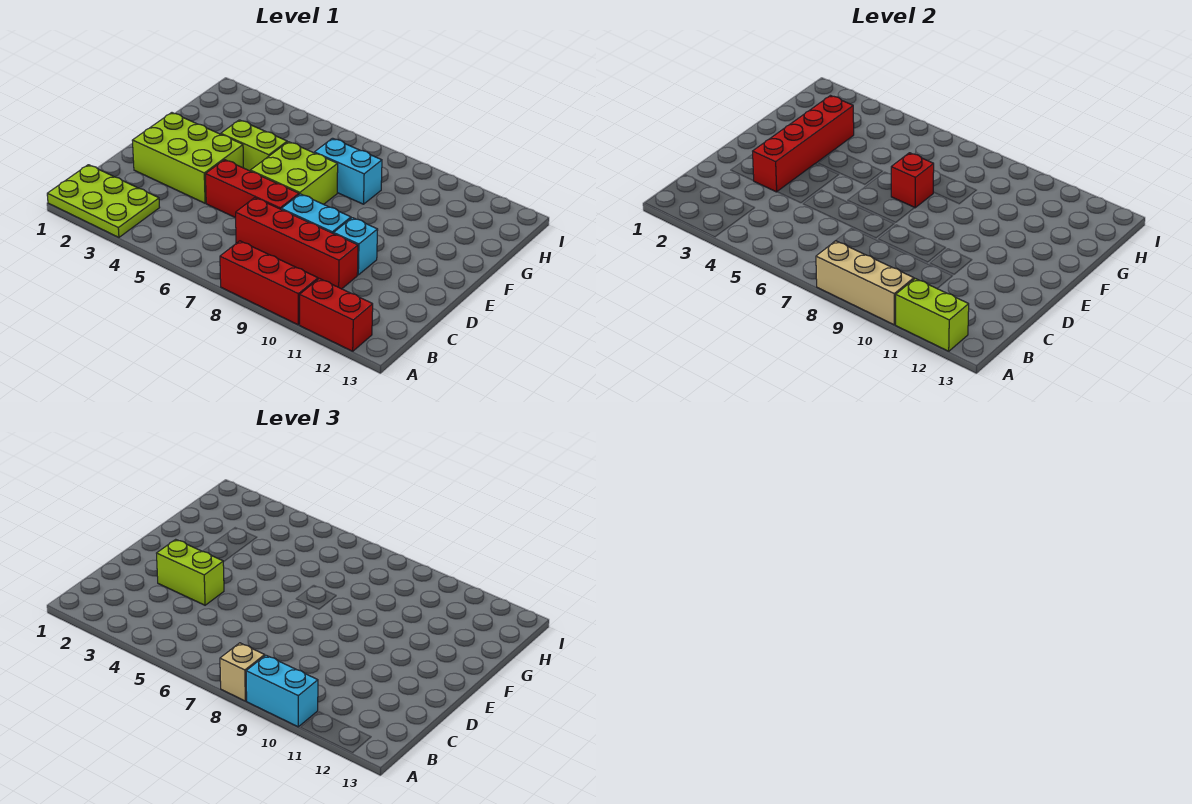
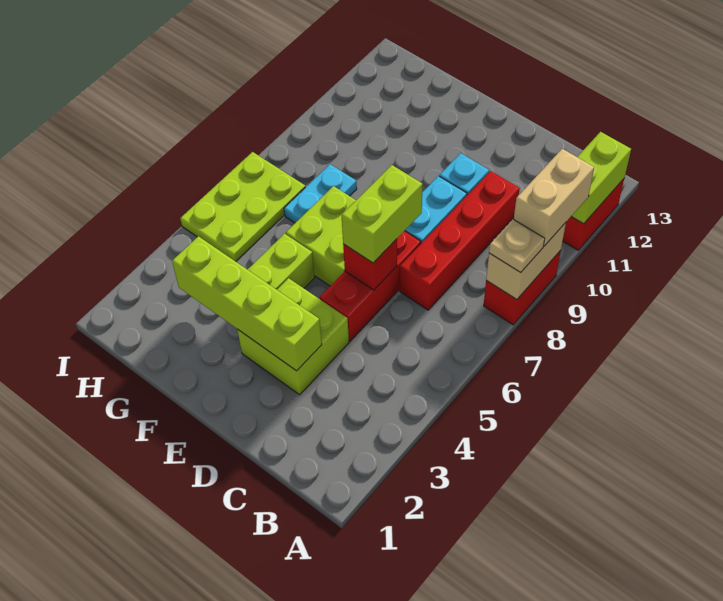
lime 2x3 plate [47,165,159,237] -> lime 2x3 plate moved to [180,152,305,262]
red 1x3 brick [220,241,318,325] -> red 1x2 brick [484,250,561,325]
tan 1x3 brick [816,241,914,325] -> tan 1x2 brick [486,223,566,300]
tan 1x1 brick [220,643,265,701] -> tan 1x1 plate [489,219,544,273]
cyan 1x2 brick [246,655,318,727] -> tan 1x2 brick [514,149,594,246]
lime 2x3 brick [132,113,243,203] -> lime 2x2 brick [237,278,349,395]
red 1x4 brick [753,96,854,192] -> lime 1x4 brick [172,236,322,371]
lime 1x2 brick [157,539,224,605] -> lime 1x2 brick moved to [341,165,422,263]
red 1x1 brick [891,153,934,208] -> red 1x1 brick moved to [343,239,397,290]
cyan 1x2 brick [314,138,382,204] -> cyan 1x2 plate [284,164,357,223]

